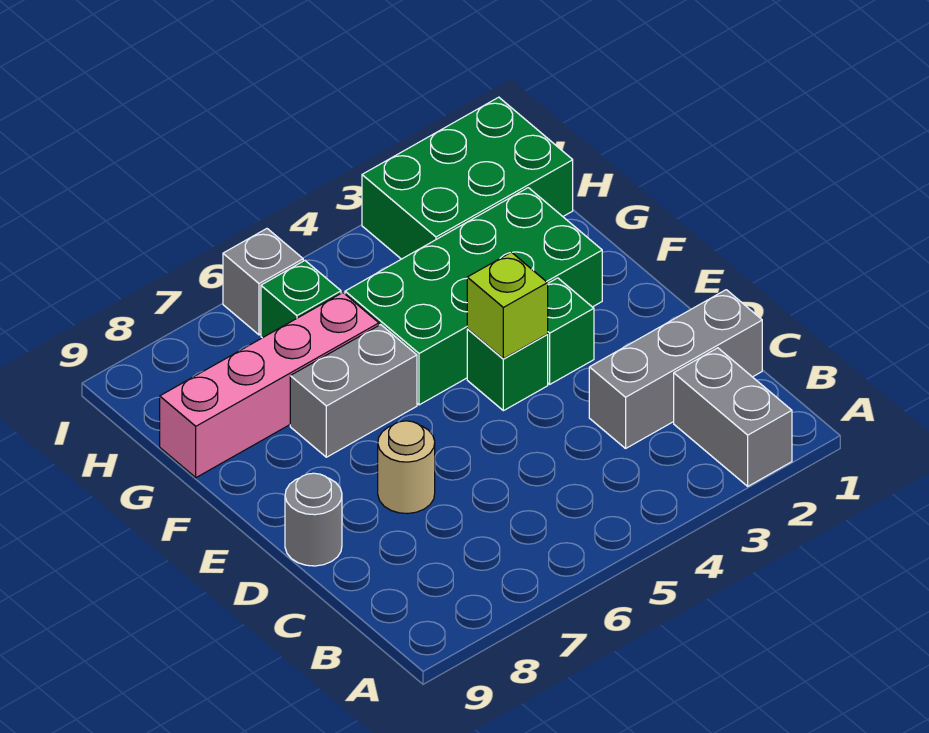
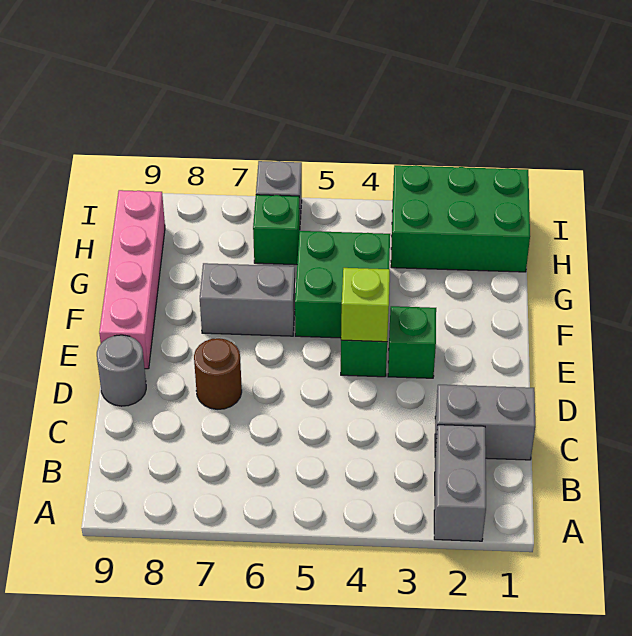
grey 1x3 brick [589,290,762,448] -> grey 1x2 brick [435,385,535,460]
tan 1x1 round brick [378,421,435,514] -> brown 1x1 round brick [194,338,242,409]
green 2x4 brick [345,188,602,405] -> green 2x2 brick [295,231,390,338]
pink 1x4 brick [160,293,379,478] -> pink 1x4 brick turned to [99,190,165,369]

